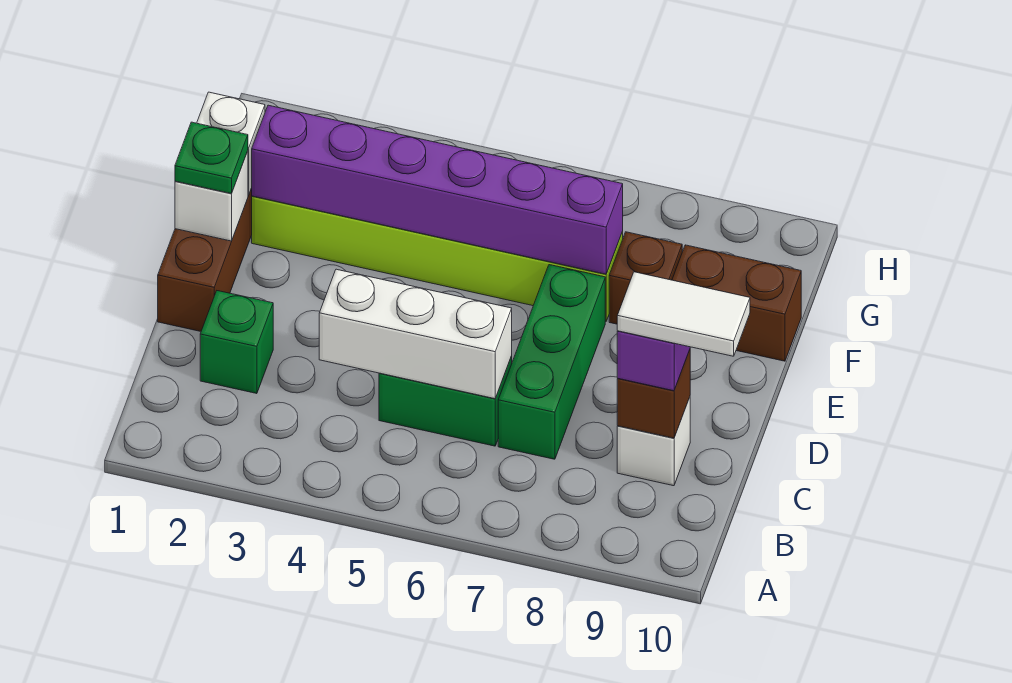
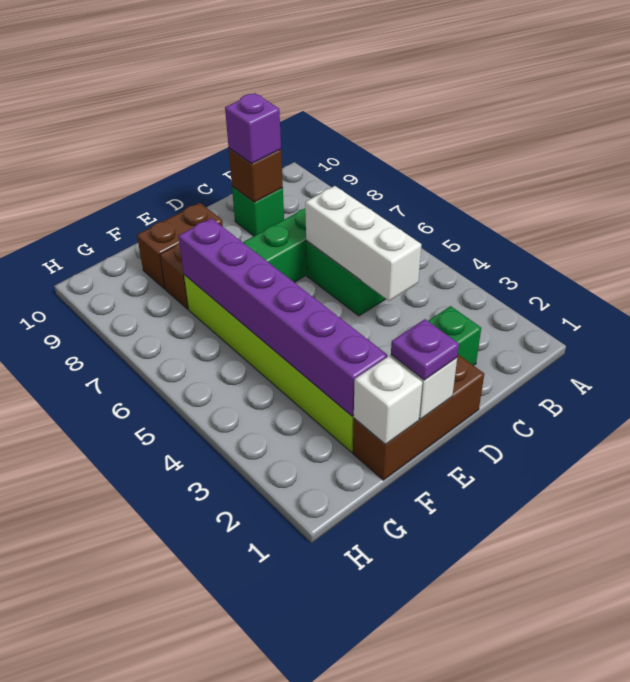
white 1x1 brick [617,397,690,486] -> green 1x1 brick [232,186,284,236]
white 1x2 tile [617,272,750,356] -> none
green 1x1 plate [175,122,248,194] -> purple 1x1 plate [391,319,459,380]
brown 1x2 brick [672,245,801,361] -> brown 1x2 brick turned to [137,203,223,289]

